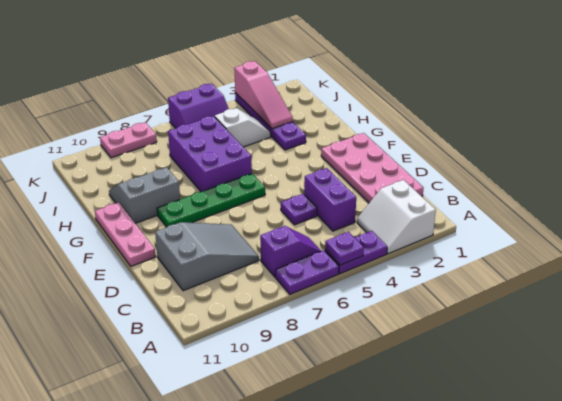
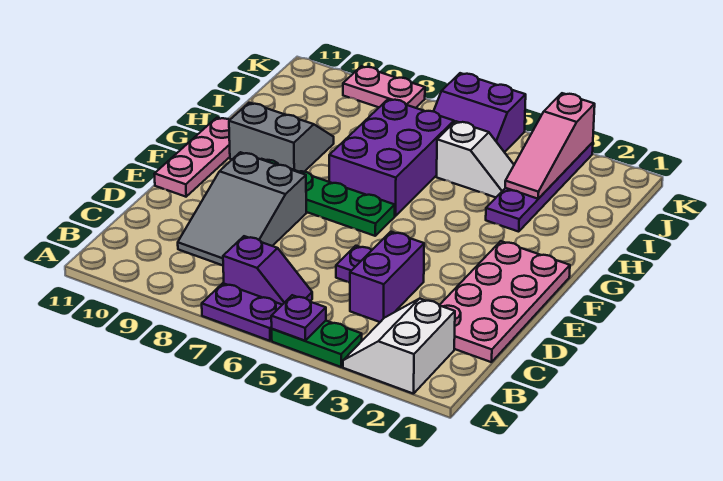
purple 1x2 plate [325,231,387,274] -> green 1x2 plate [272,321,362,367]
grey 2x3 slope [155,222,259,291] -> grey 2x3 slope turned to [178,152,306,265]

